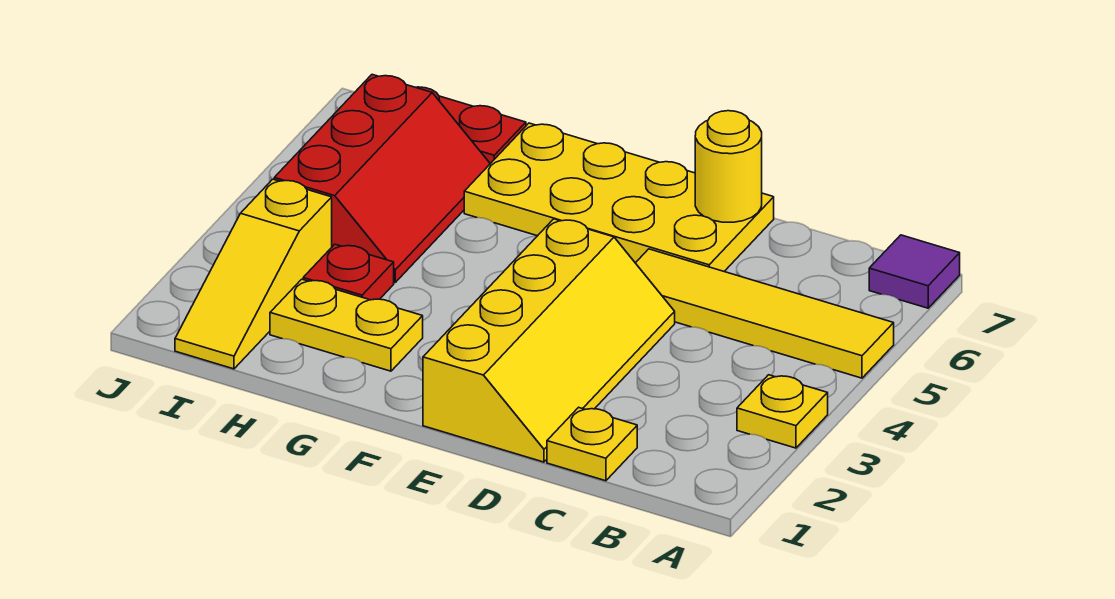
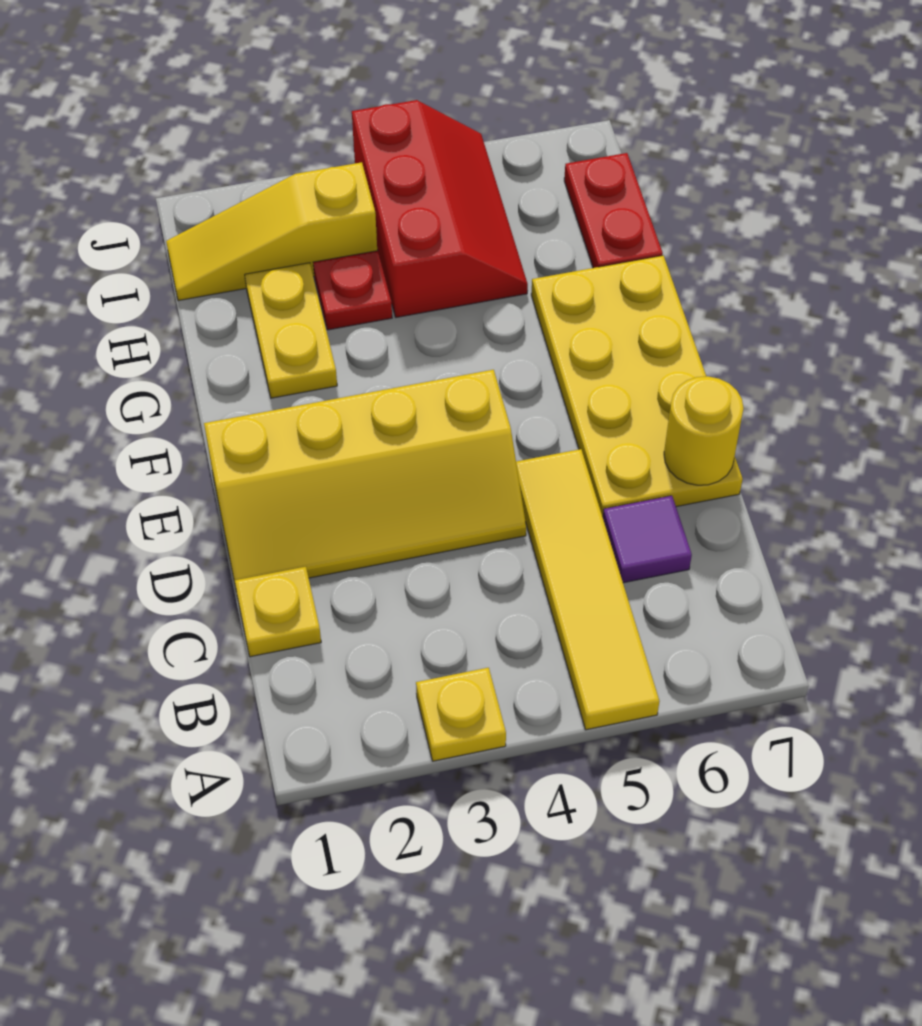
purple 1x1 tile [869,235,960,308] -> purple 1x1 tile moved to [603,496,692,583]
red 2x3 slope [274,75,490,283] -> red 2x3 slope turned to [352,100,528,317]

